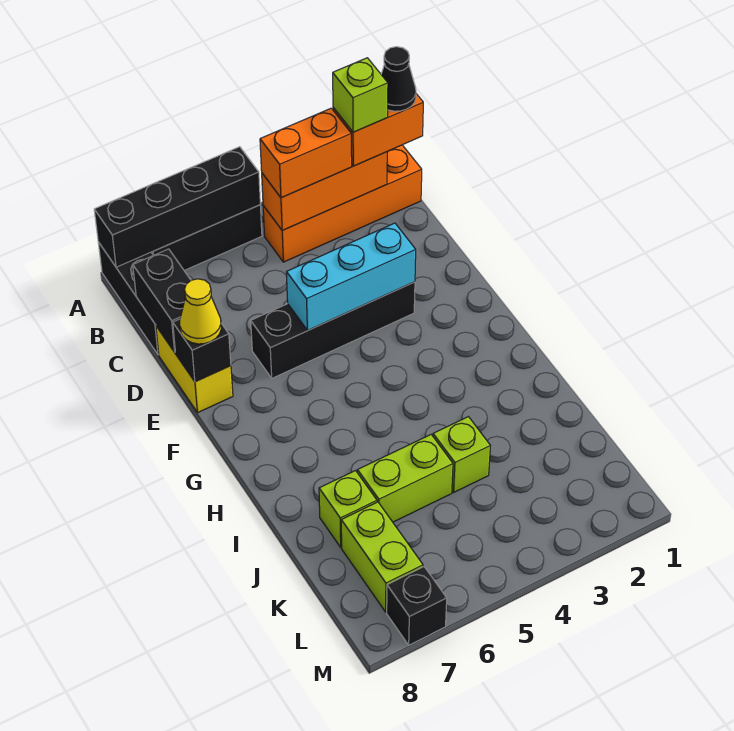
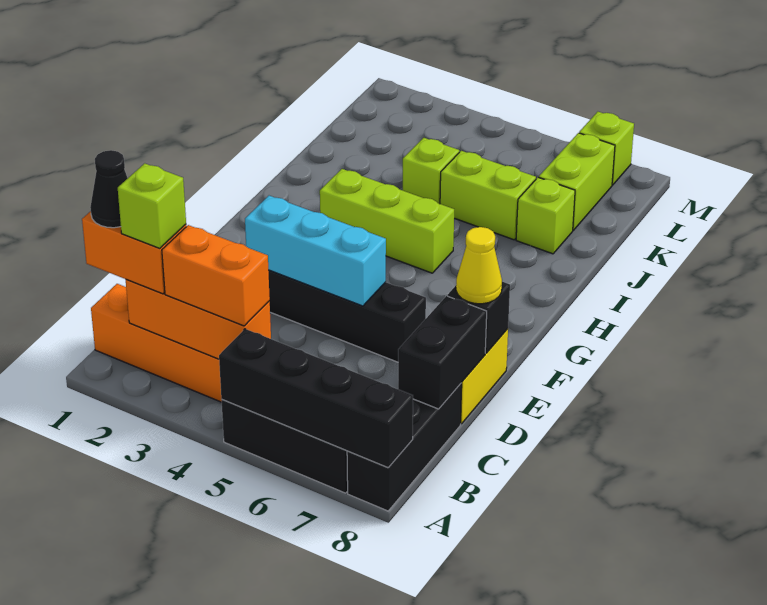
none -> lime 1x3 brick [320,169,454,273]
black 1x1 brick [387,567,447,645] -> lime 1x1 brick [579,112,634,185]

